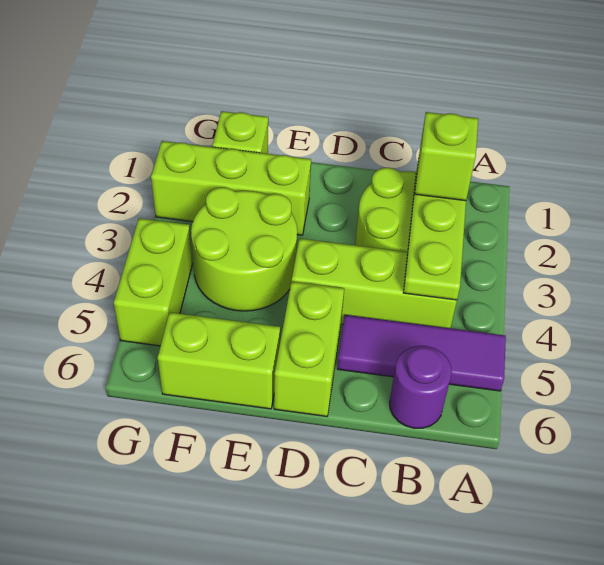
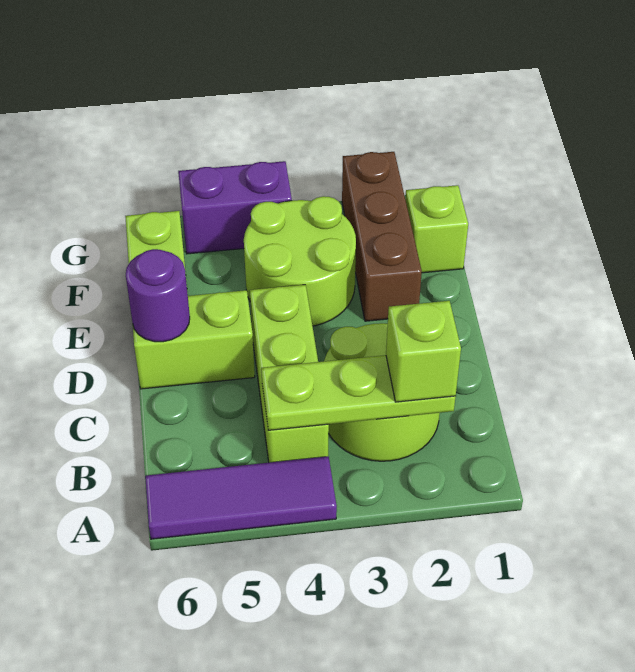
purple 1x3 tile [337,315,506,391] -> purple 1x3 tile turned to [145,456,337,539]
purple 1x1 round brick [389,346,452,428] -> purple 1x1 round brick moved to [126,249,190,342]
lime 1x3 brick [151,141,311,235] -> brown 1x3 brick [342,152,422,321]
lime 1x2 brick [114,218,192,346] -> purple 1x2 brick [178,161,292,254]

